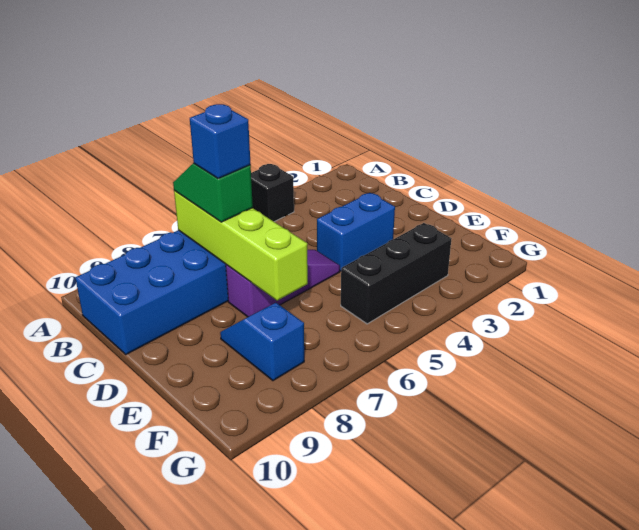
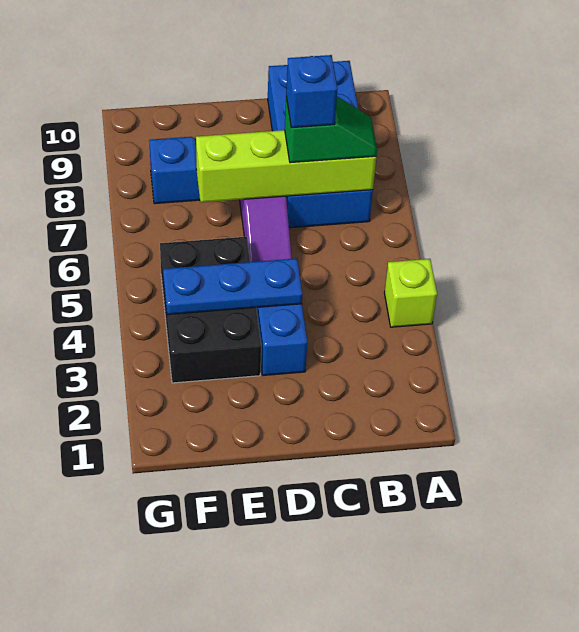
black 1x1 brick [251,164,294,222] -> lime 1x1 brick [384,259,437,327]
none -> blue 1x3 plate [163,258,302,315]
black 1x3 brick [341,223,452,324] -> black 2x3 brick [160,237,261,383]

